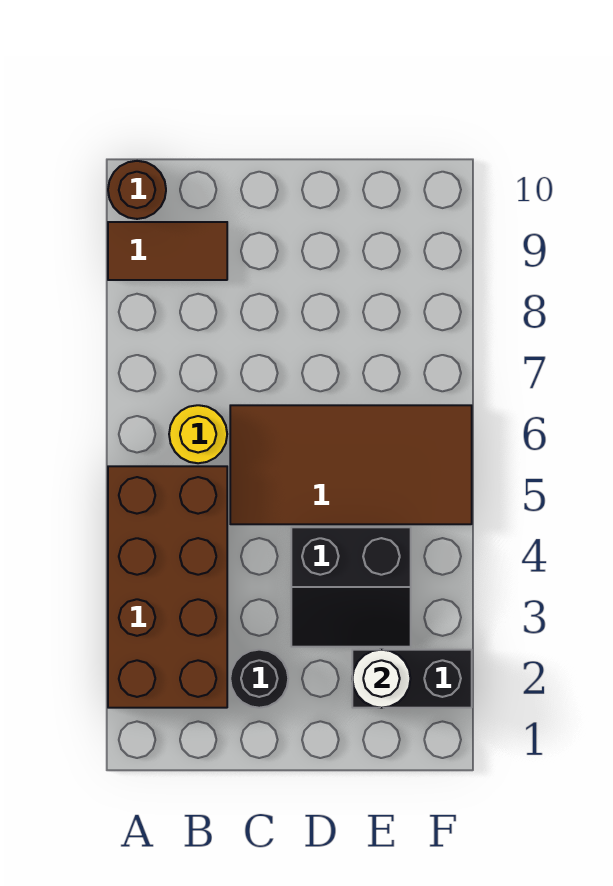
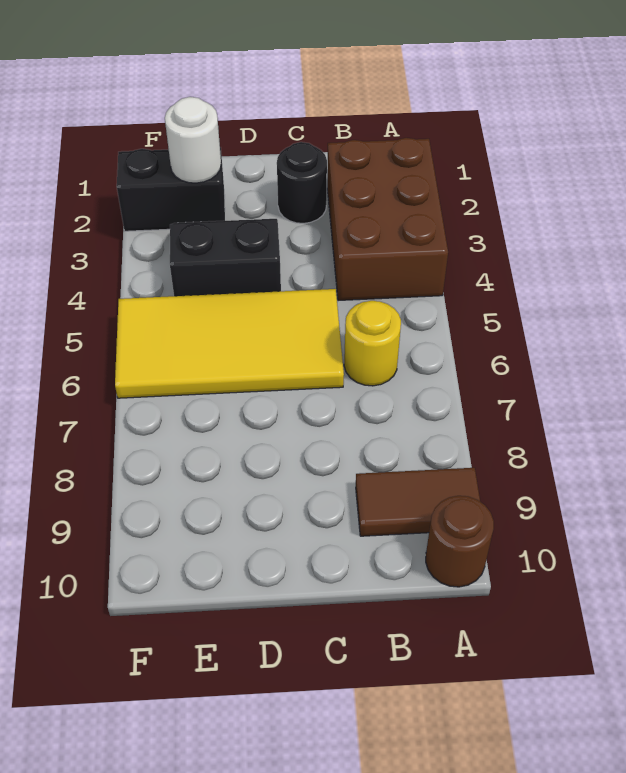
brown 2x4 brick [108,466,227,708] -> brown 2x3 brick [327,138,448,301]
brown 2x4 tile [230,405,472,524] -> yellow 2x4 tile [115,289,344,398]

